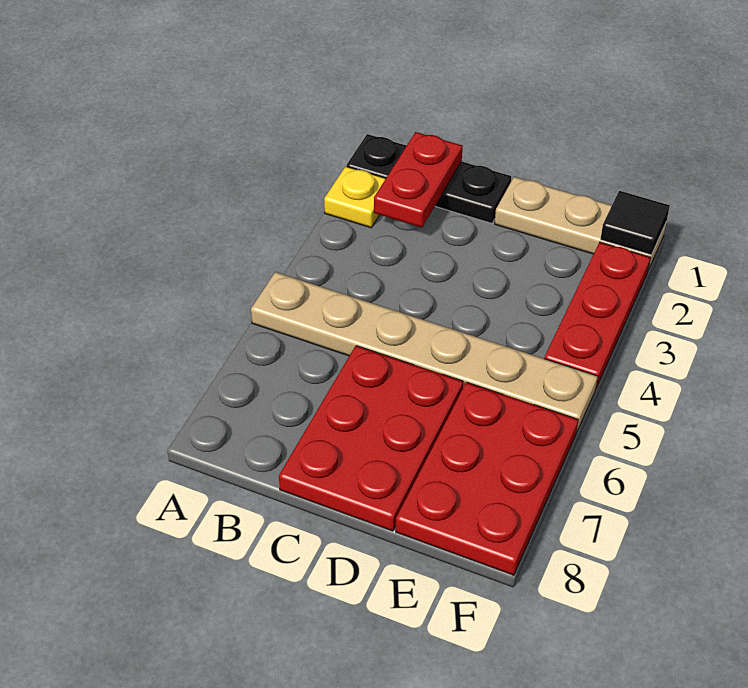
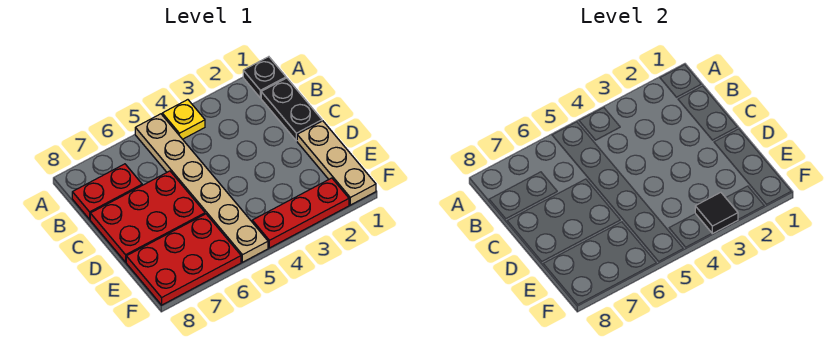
yellow 1x1 plate [324,166,386,228] -> yellow 1x1 plate moved to [162,100,205,139]
red 1x2 plate [374,132,463,228] -> red 1x2 plate moved to [72,164,142,219]
black 1x1 tile [600,191,670,255] -> black 1x1 tile moved to [695,192,738,234]

